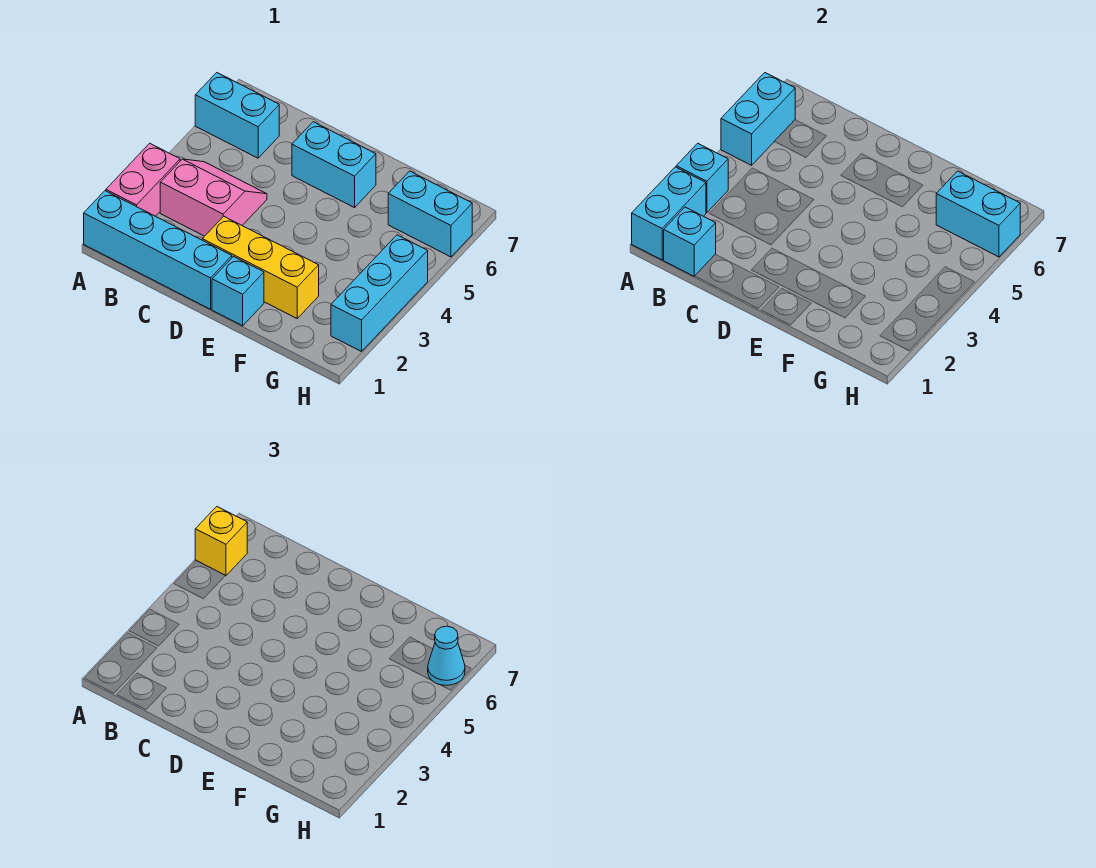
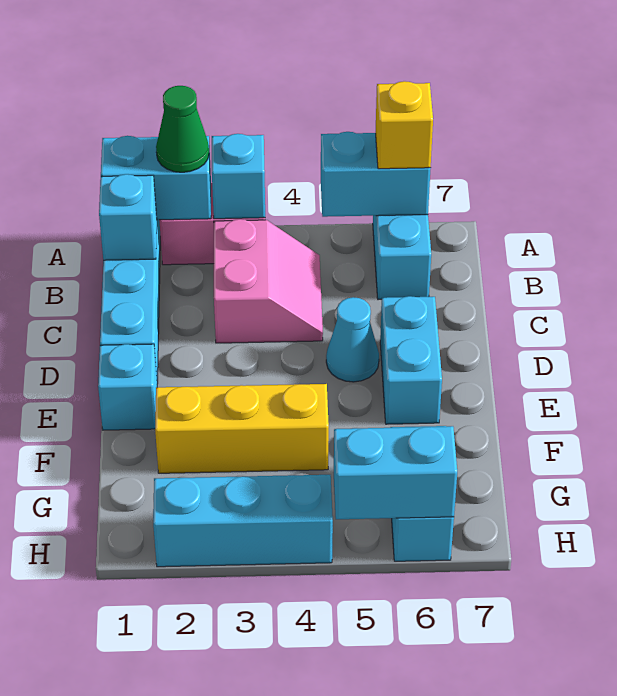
none -> green 1x1 cone [156,86,209,172]
yellow 1x3 brick [202,216,319,318] -> yellow 1x3 brick turned to [155,384,329,473]
cyan 1x2 brick [936,171,1020,257] -> cyan 1x2 brick turned to [334,426,457,519]
cyan 1x1 cone [428,626,465,685] -> cyan 1x1 cone moved to [326,297,379,382]

